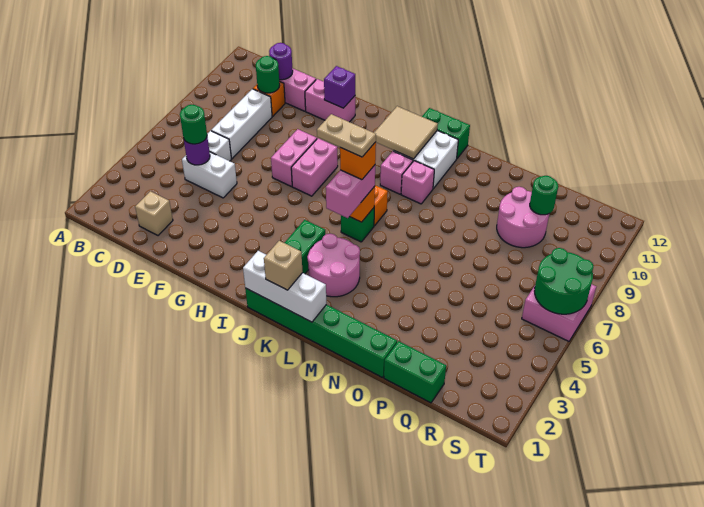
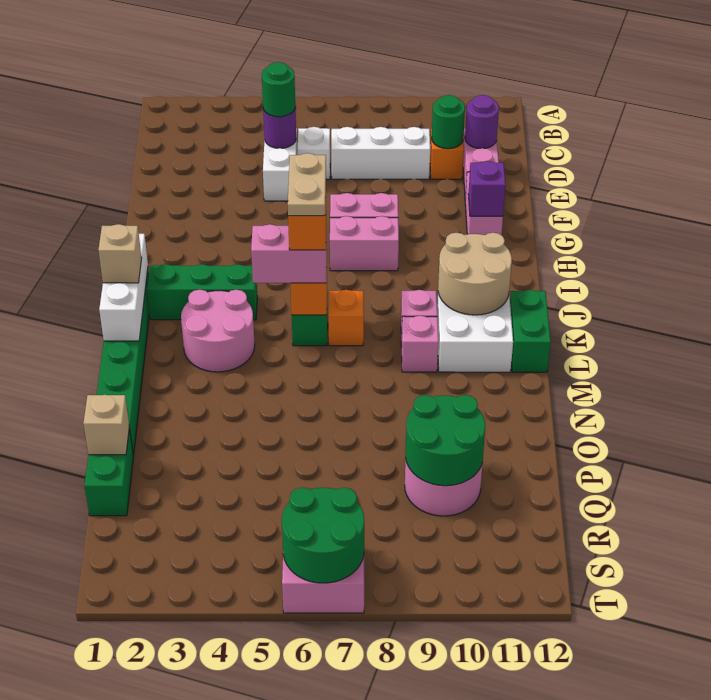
tan 1x1 brick [135,191,173,235] -> tan 1x1 brick moved to [83,395,129,455]
tan 2x2 tile [374,106,438,159] -> tan 2x2 round brick [438,233,512,315]
green 1x1 round brick [530,176,558,215] -> green 2x2 round brick [406,395,485,486]

